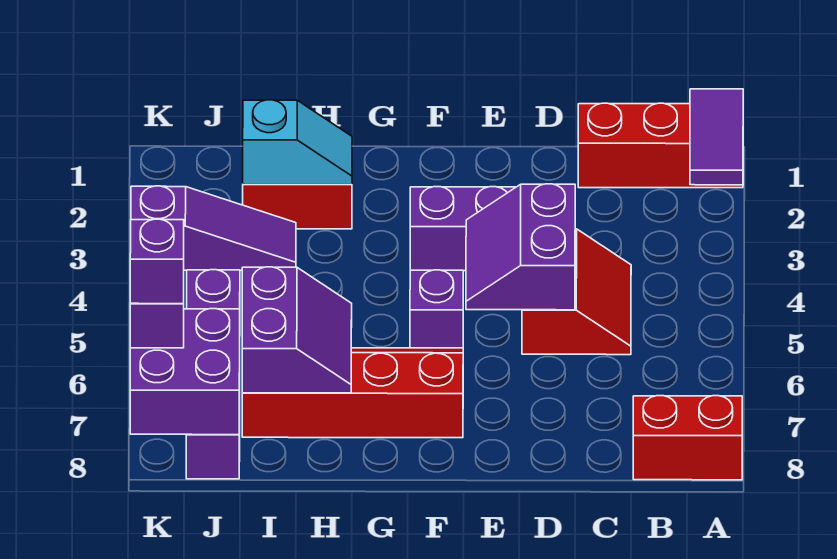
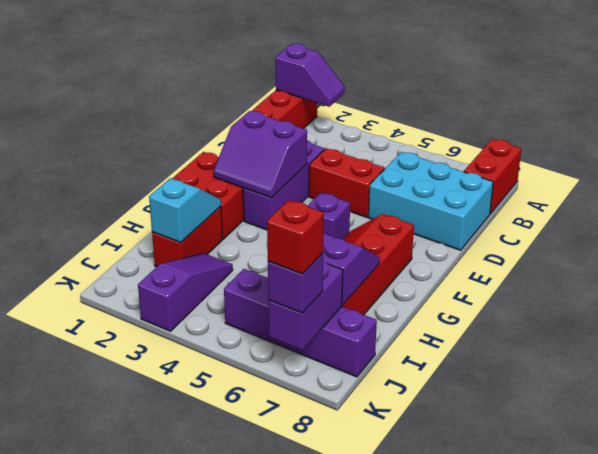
purple 1x2 tile [690,89,743,185] -> purple 1x2 slope [275,43,345,107]
none -> cyan 2x3 brick [368,152,493,250]
purple 2x2 slope [466,184,575,310] -> purple 2x2 slope moved to [213,111,307,198]
none -> red 2x2 brick [172,152,244,239]
purple 2x2 brick [130,309,240,435] -> purple 1x2 brick [269,261,343,350]
purple 1x1 brick [130,219,184,304] -> red 1x1 brick [267,200,324,274]

